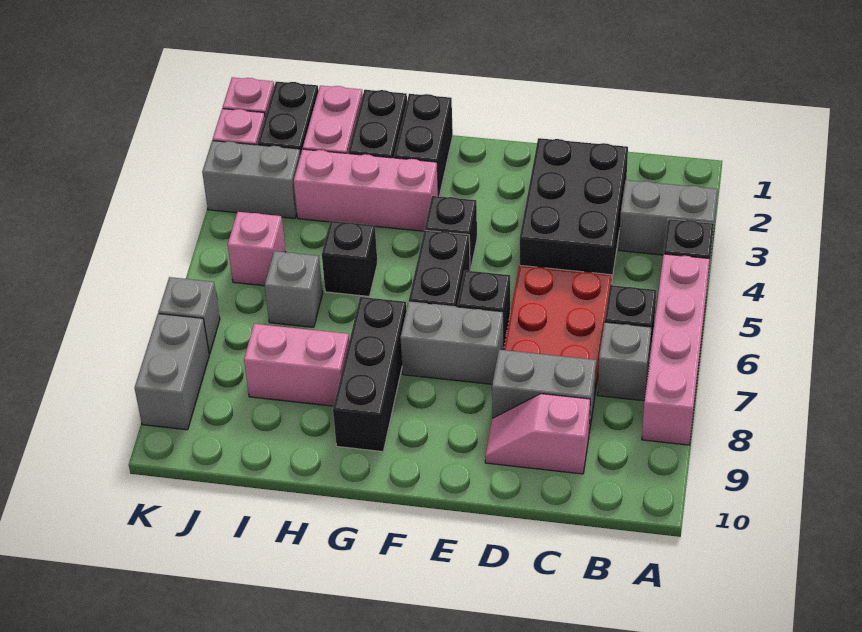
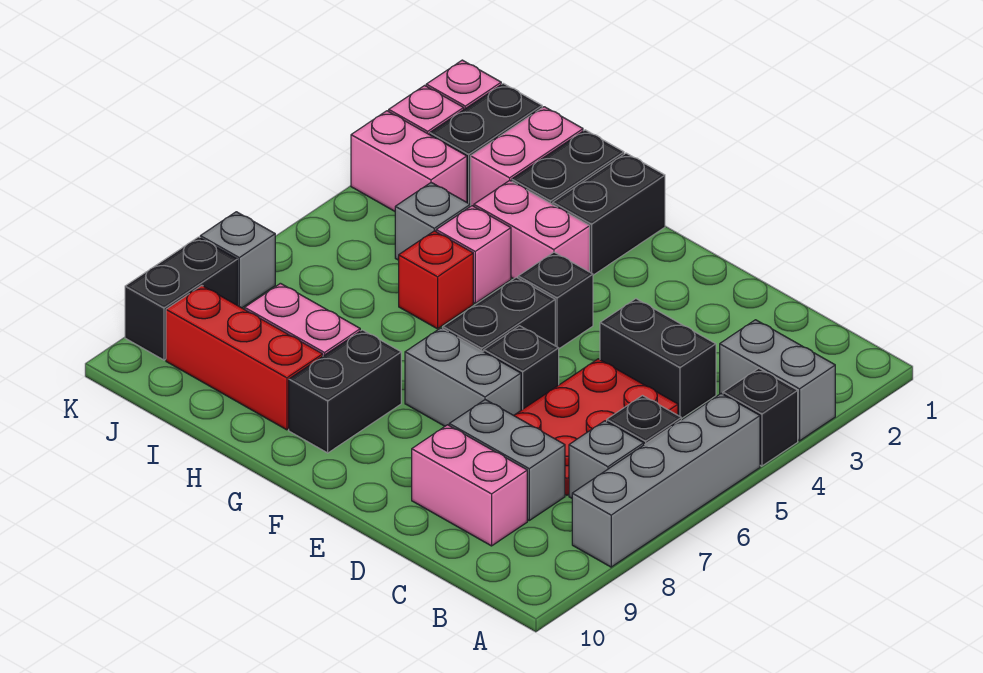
pink 1x4 brick [642,254,710,445] -> grey 1x4 brick [572,394,760,567]
black 2x3 brick [520,138,628,284] -> black 1x2 brick [600,299,716,419]
pink 1x2 slope [485,394,590,474] -> pink 1x2 brick [412,425,527,546]
pink 1x3 brick [294,149,438,231] -> pink 1x2 brick [474,180,590,279]
black 1x3 brick [333,297,406,452] -> black 1x2 brick [289,330,401,453]
black 1x1 brick [322,221,377,296] -> red 1x1 brick [399,231,473,329]
none -> red 1x3 brick [166,286,323,430]
grey 1x1 brick [265,251,323,327] -> grey 1x1 brick moved to [395,183,470,260]
grey 1x2 brick [202,141,301,218] -> pink 1x2 brick [351,111,467,211]
pink 1x1 brick [228,212,285,286] -> pink 1x1 brick moved to [436,206,511,303]
grey 1x2 brick [135,314,209,430] -> black 1x2 brick [125,237,238,360]

